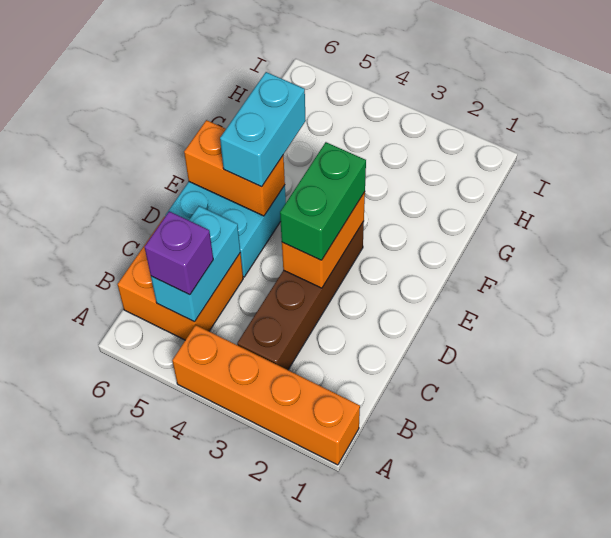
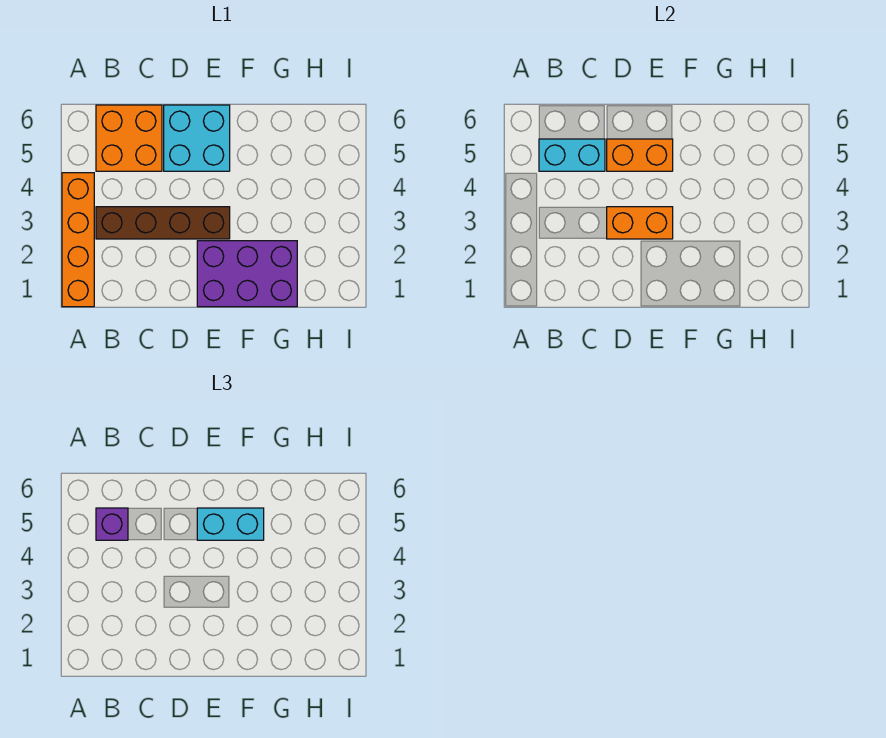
green 1x2 brick [280,142,366,260] -> none
none -> purple 2x3 brick [197,241,297,307]
orange 1x2 brick [184,120,285,216] -> orange 1x2 brick turned to [607,139,673,171]

